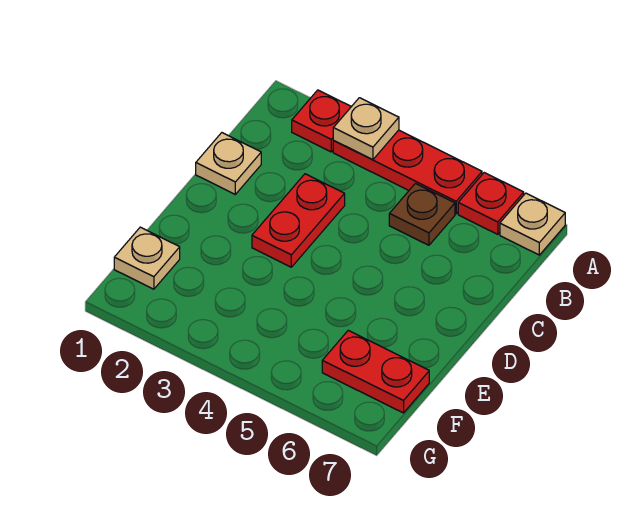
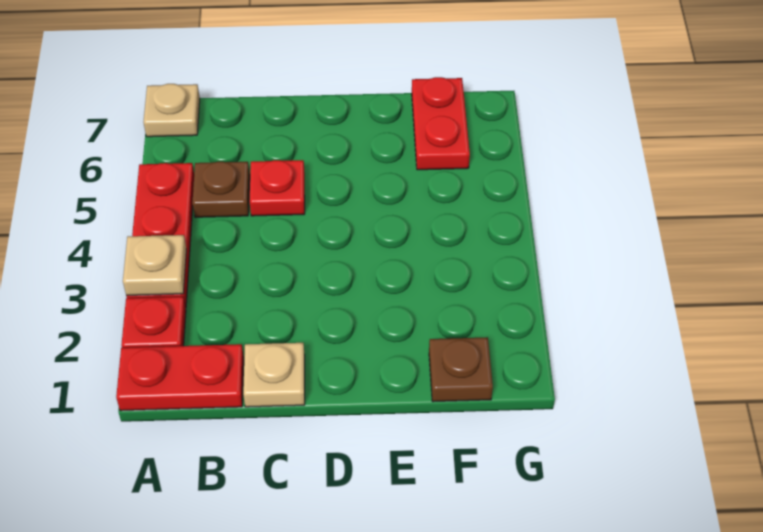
red 1x1 plate [458,173,524,234] -> red 1x1 plate moved to [249,160,305,216]
red 1x2 plate [252,174,345,267] -> red 1x2 plate moved to [116,344,244,411]
tan 1x1 plate [114,227,180,289] -> brown 1x1 plate [429,337,493,402]

